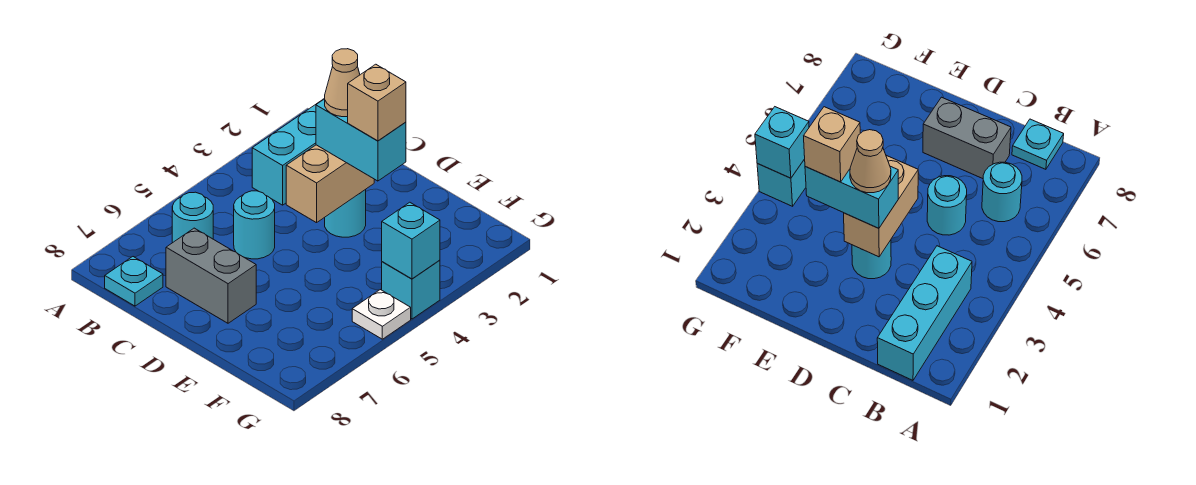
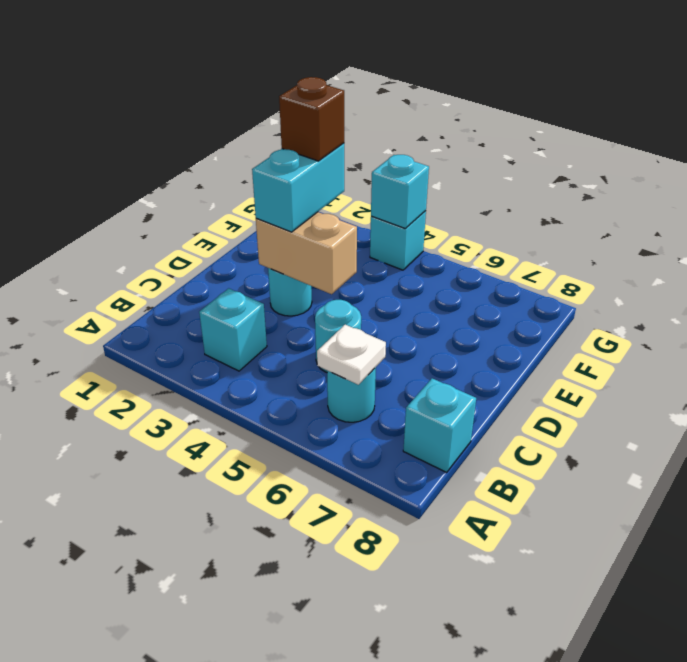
cyan 1x3 brick [252,98,325,205] -> cyan 1x1 brick [199,288,267,371]
cyan 1x1 plate [105,257,163,306] -> cyan 1x1 brick [403,378,476,472]
grey 1x2 brick [166,228,256,323] -> none
tan 1x1 cone [325,49,360,117] -> none
tan 1x1 brick [348,64,406,141] -> brown 1x1 brick [279,77,344,161]
white 1x1 plate [352,290,411,339] -> white 1x1 plate moved to [317,325,386,385]

